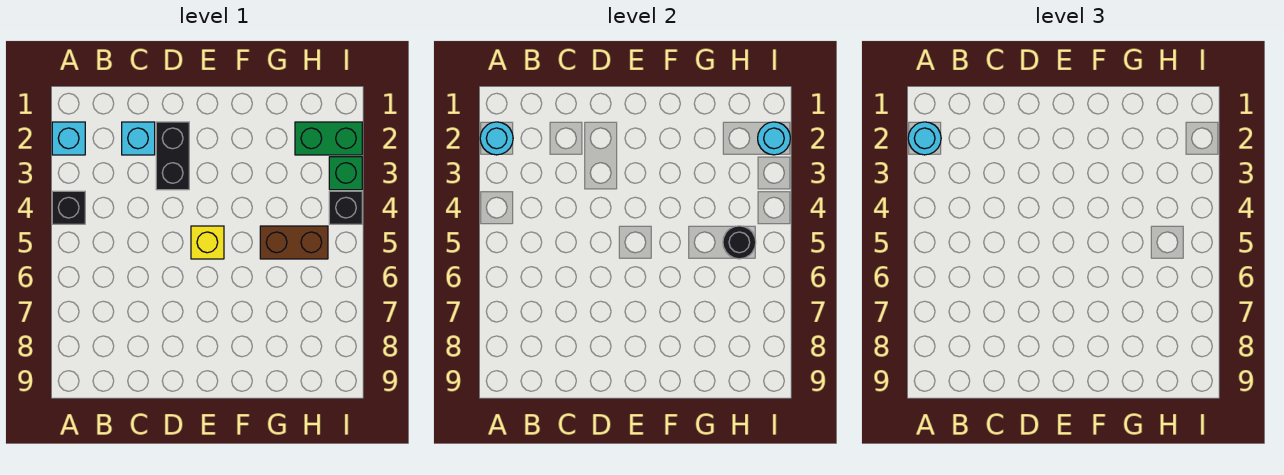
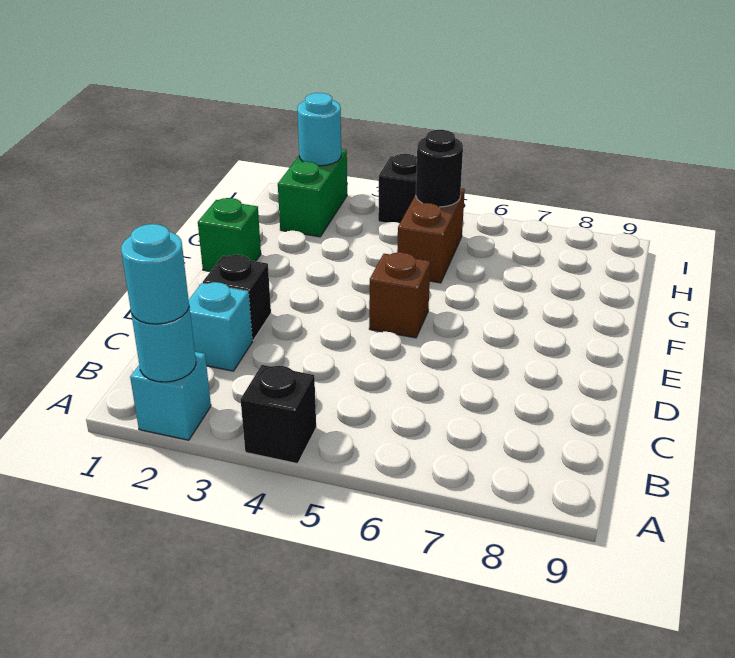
black 1x2 brick [156,122,189,190] -> black 1x1 brick [203,255,271,340]
yellow 1x1 brick [191,226,224,259] -> brown 1x1 brick [369,252,430,338]
green 1x1 brick [329,157,362,190] -> green 1x1 brick moved to [198,198,261,271]

